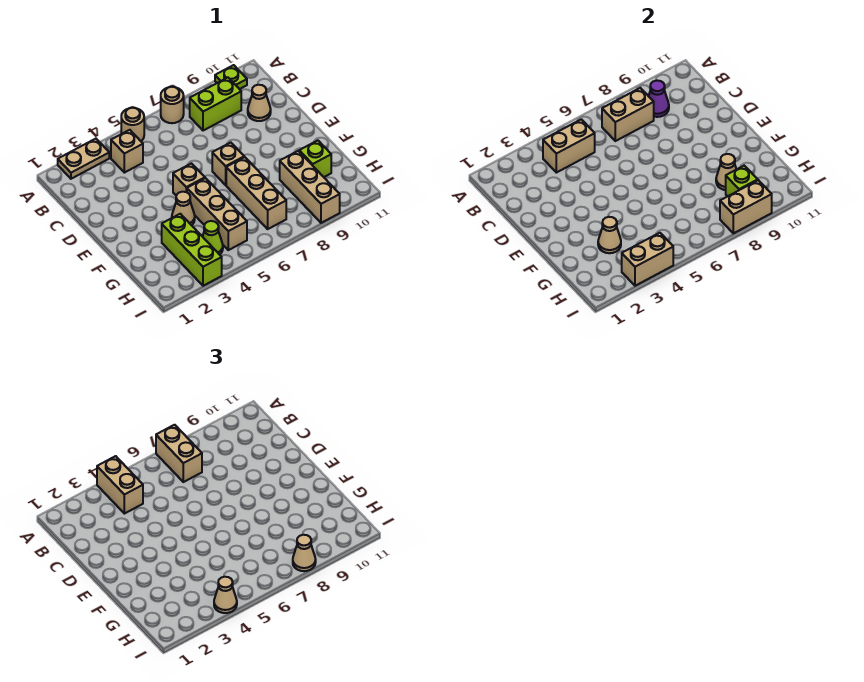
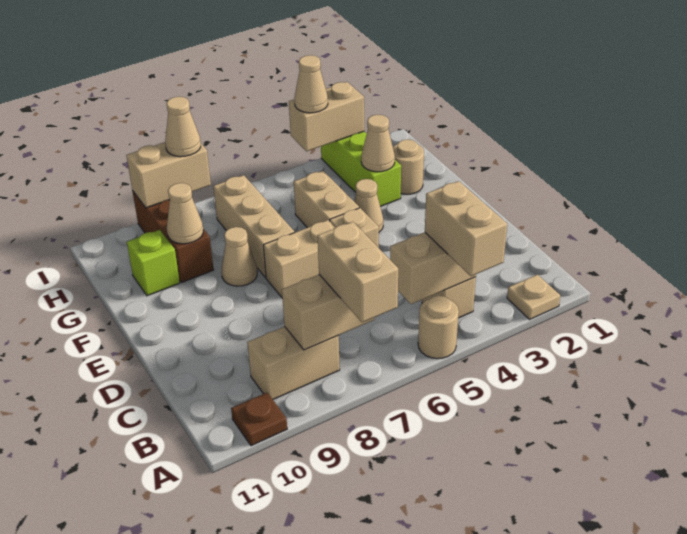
tan 1x2 plate [58,139,109,179] -> tan 1x1 plate [507,274,560,319]
tan 1x1 round brick [161,87,184,123] -> tan 1x1 round brick moved to [393,139,424,194]
lime 1x1 plate [215,65,247,89] -> brown 1x1 plate [231,393,287,446]
lime 1x2 brick [190,78,241,131] -> tan 1x2 brick [247,326,340,399]
purple 1x1 cone [649,81,669,117] -> none
tan 1x1 cone [248,85,271,121] -> tan 1x1 cone moved to [222,227,257,286]
tan 1x1 brick [212,143,244,185] -> tan 1x2 brick [263,220,335,297]
tan 1x3 brick [187,178,247,250] -> tan 1x2 brick [294,171,359,228]
tan 1x3 brick [280,151,340,223] -> brown 1x3 brick [133,192,214,283]
lime 1x1 cone [203,221,223,255] -> none
lime 1x1 brick [726,166,758,196] -> none

